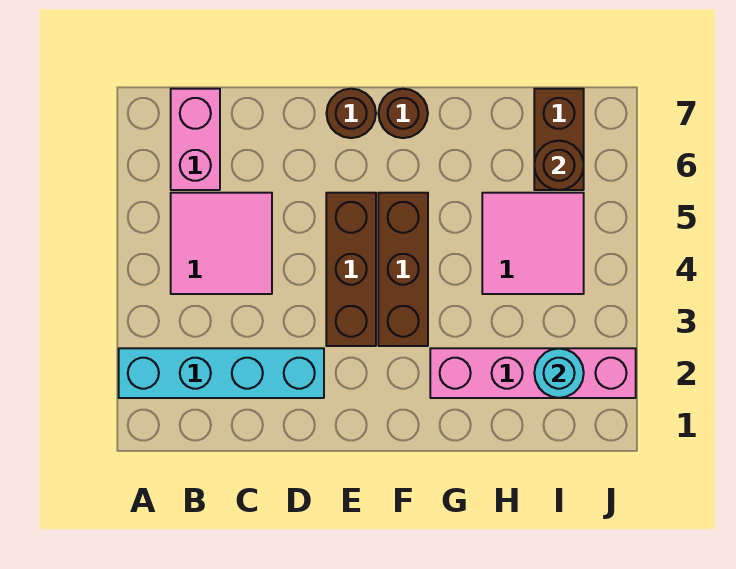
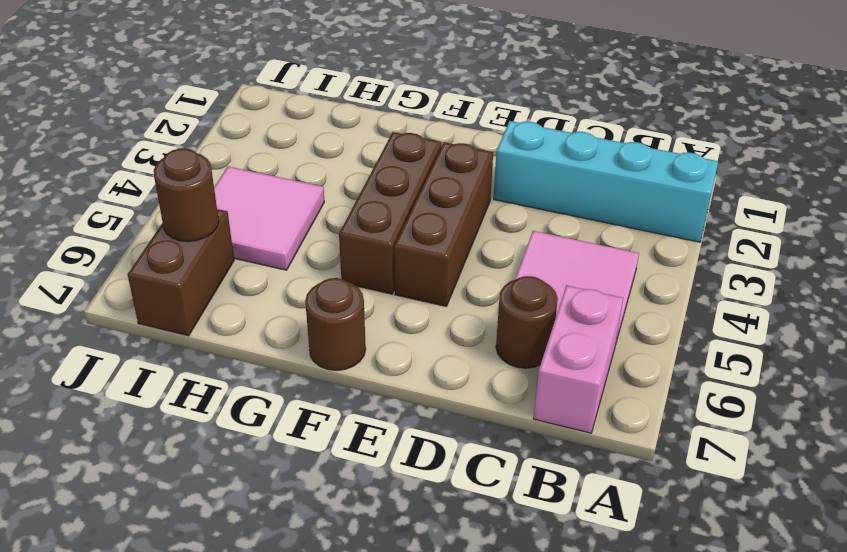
brown 1x1 round brick [326,89,376,138] -> brown 1x1 round brick moved to [496,276,558,368]
pink 1x4 brick [430,348,636,398] -> none
cyan 1x1 round brick [534,348,584,398] -> none

